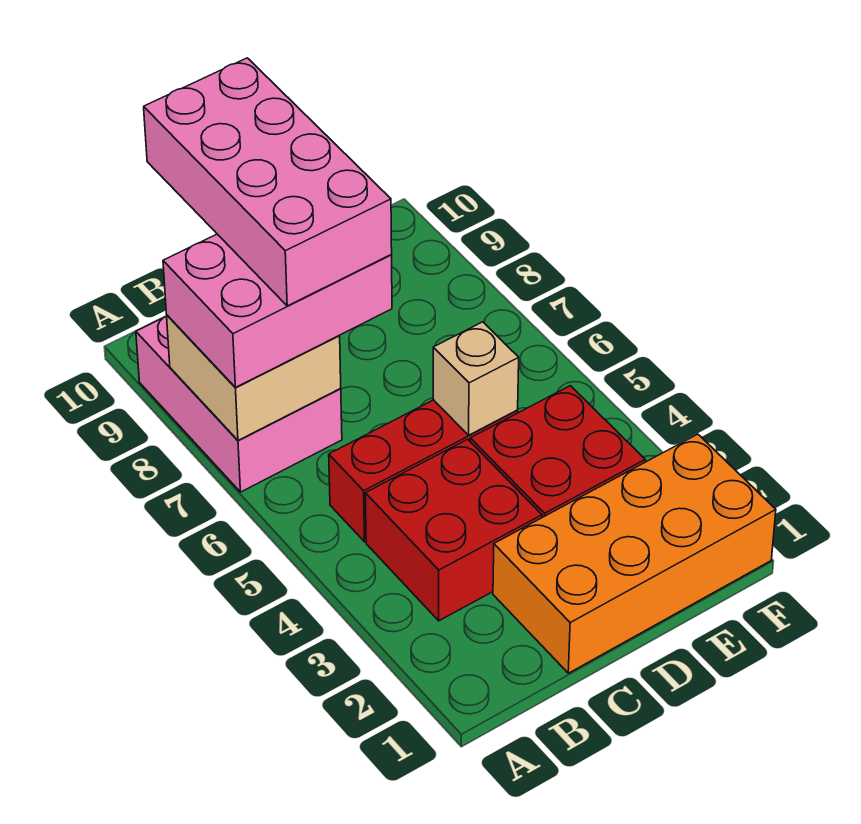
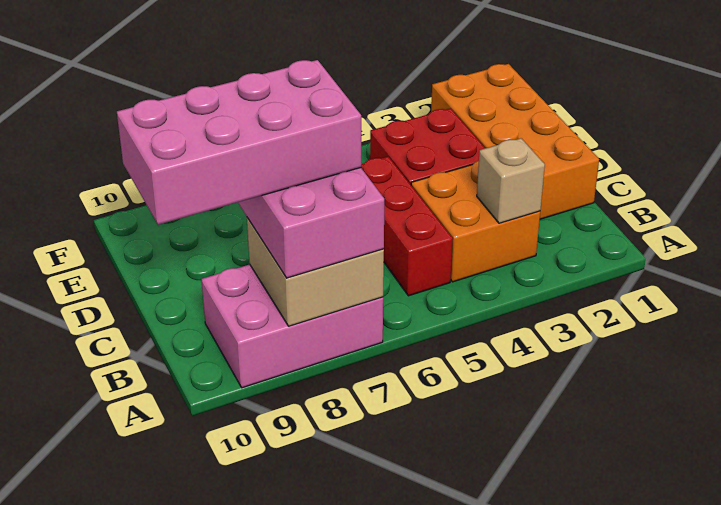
red 2x2 brick [365,439,542,621] -> orange 2x2 brick [411,161,540,282]
tan 1x1 brick [433,322,519,435] -> tan 1x1 brick moved to [477,138,545,223]

